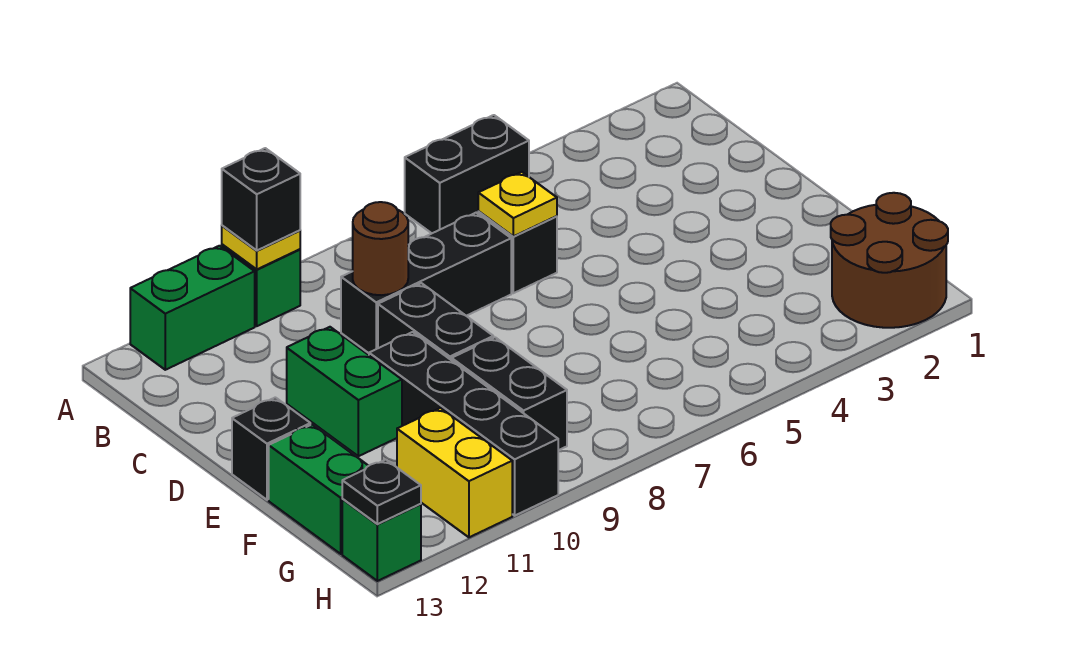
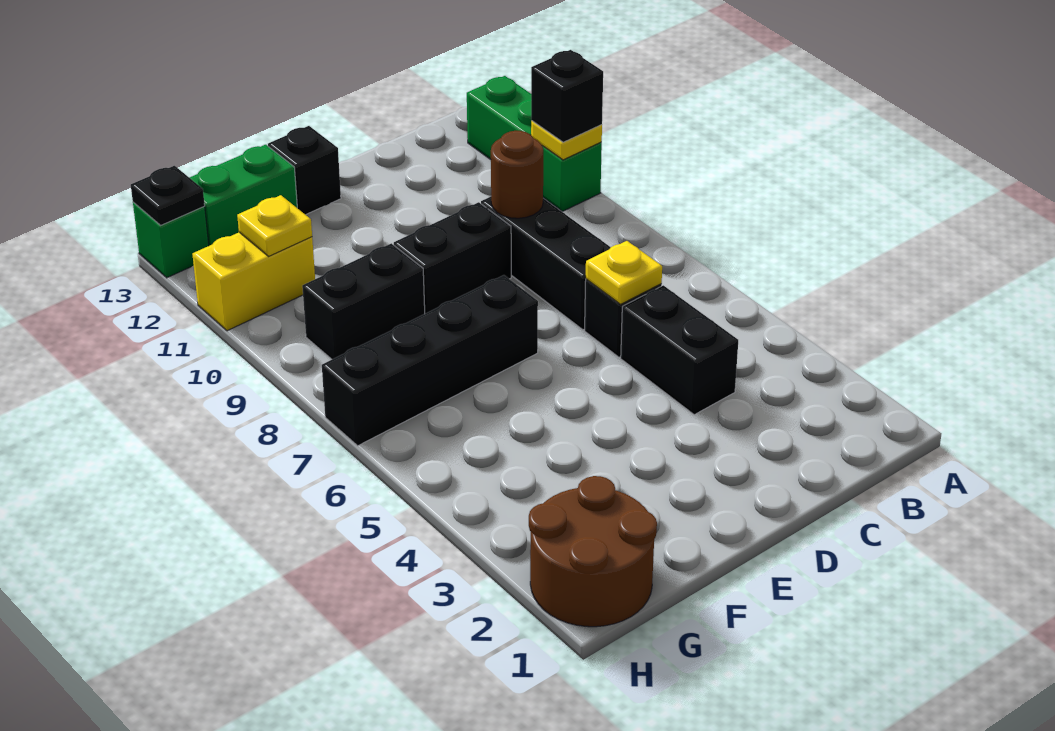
black 1x2 brick [405,115,529,233] -> black 1x2 brick moved to [621,285,738,415]
green 1x2 brick [287,327,402,456] -> none
black 1x4 brick [369,332,558,515] -> black 1x4 brick moved to [322,275,538,446]
none -> yellow 1x1 plate [237,195,312,256]

